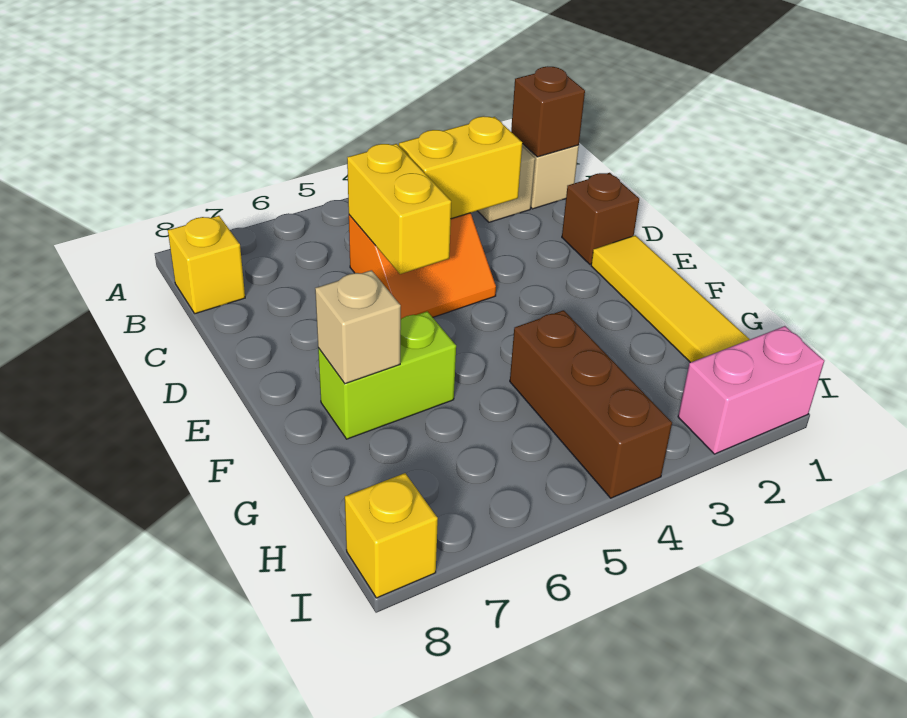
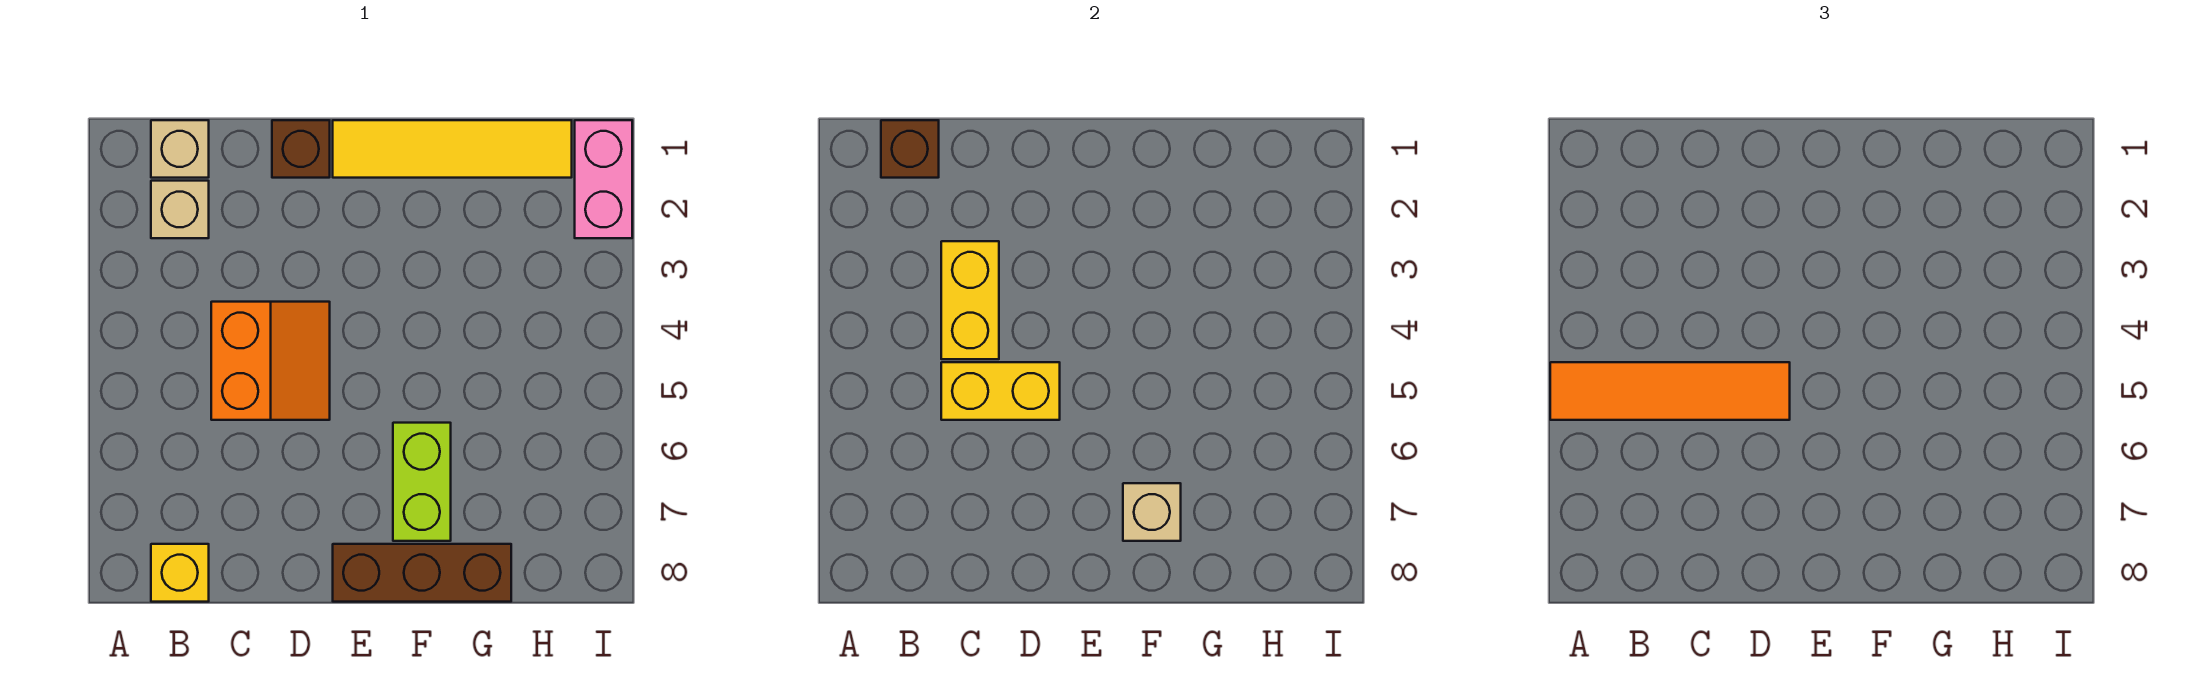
none -> orange 1x4 tile [1550,362,1790,420]
brown 1x3 brick [510,310,672,498] -> brown 1x3 brick moved to [333,544,511,602]
yellow 1x1 brick [345,473,438,598] -> none

